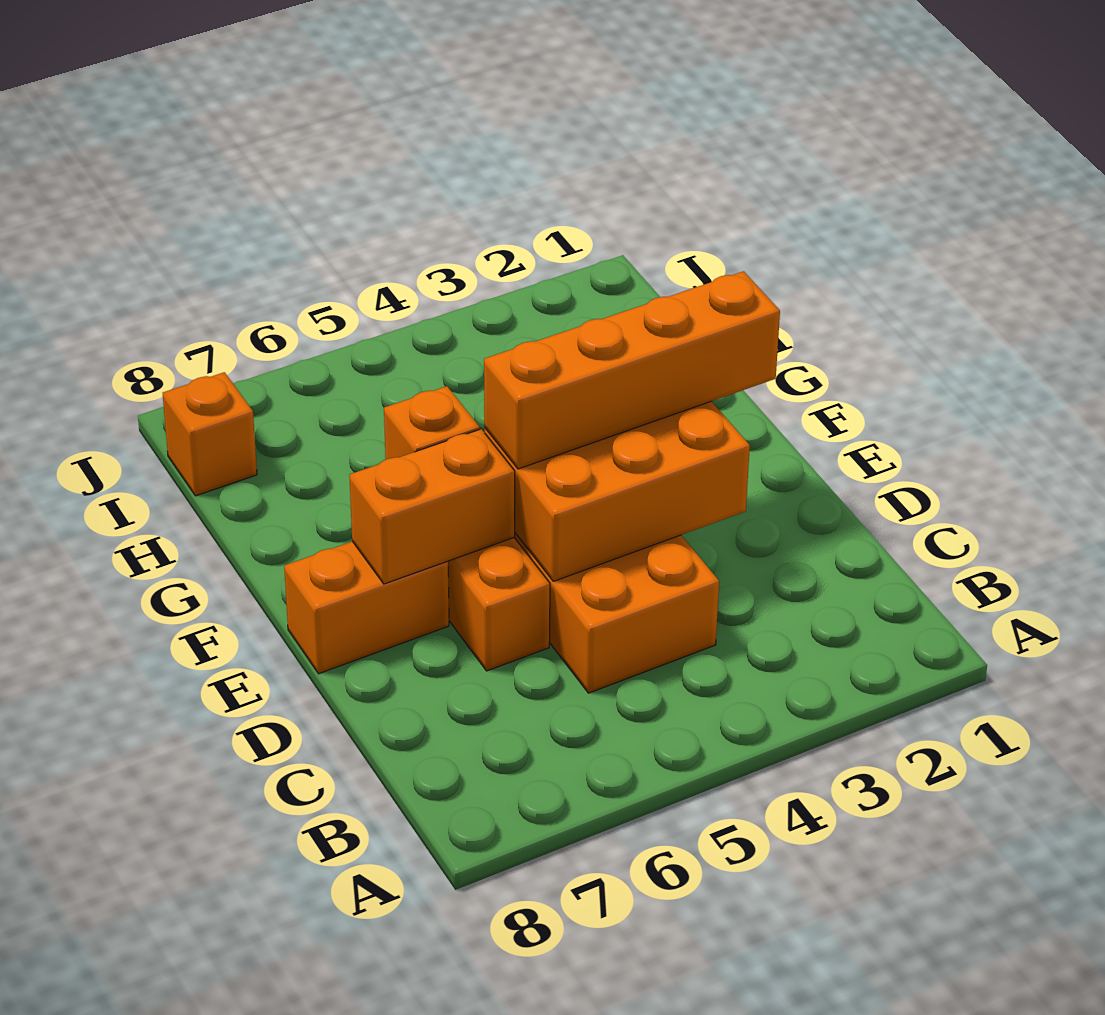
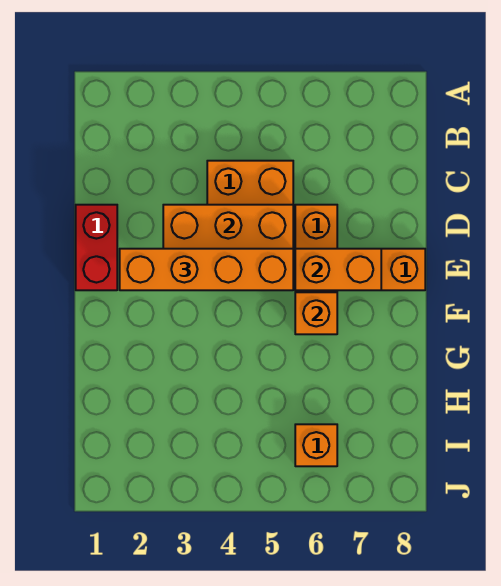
none -> red 1x2 brick [76,205,117,290]
orange 1x1 brick [163,372,257,496] -> orange 1x1 brick moved to [295,424,337,466]

